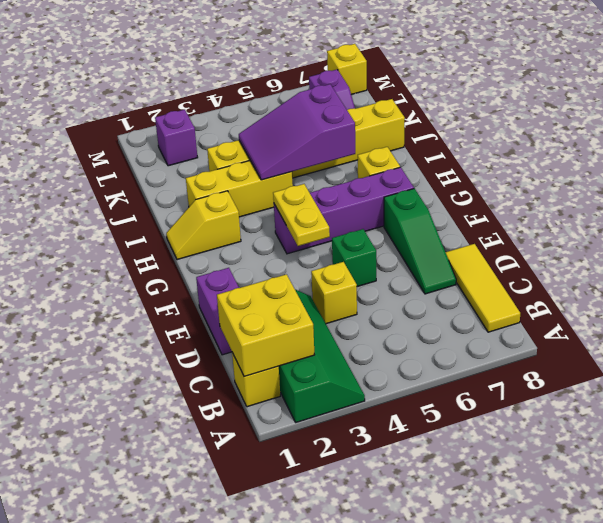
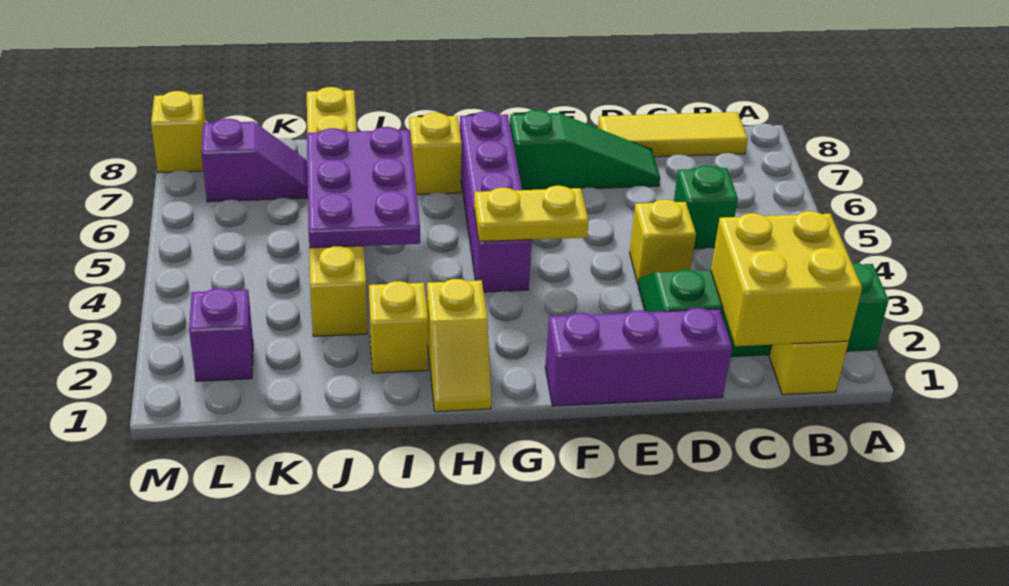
purple 1x2 brick [196,268,239,355] -> purple 1x3 brick [545,308,732,406]
green 1x1 brick [332,229,376,287] -> green 1x1 brick moved to [674,165,738,249]
yellow 1x3 brick [186,161,293,217] -> yellow 1x1 brick [369,281,428,373]
purple 2x3 slope [239,84,355,180] -> purple 2x3 plate [307,127,420,248]

